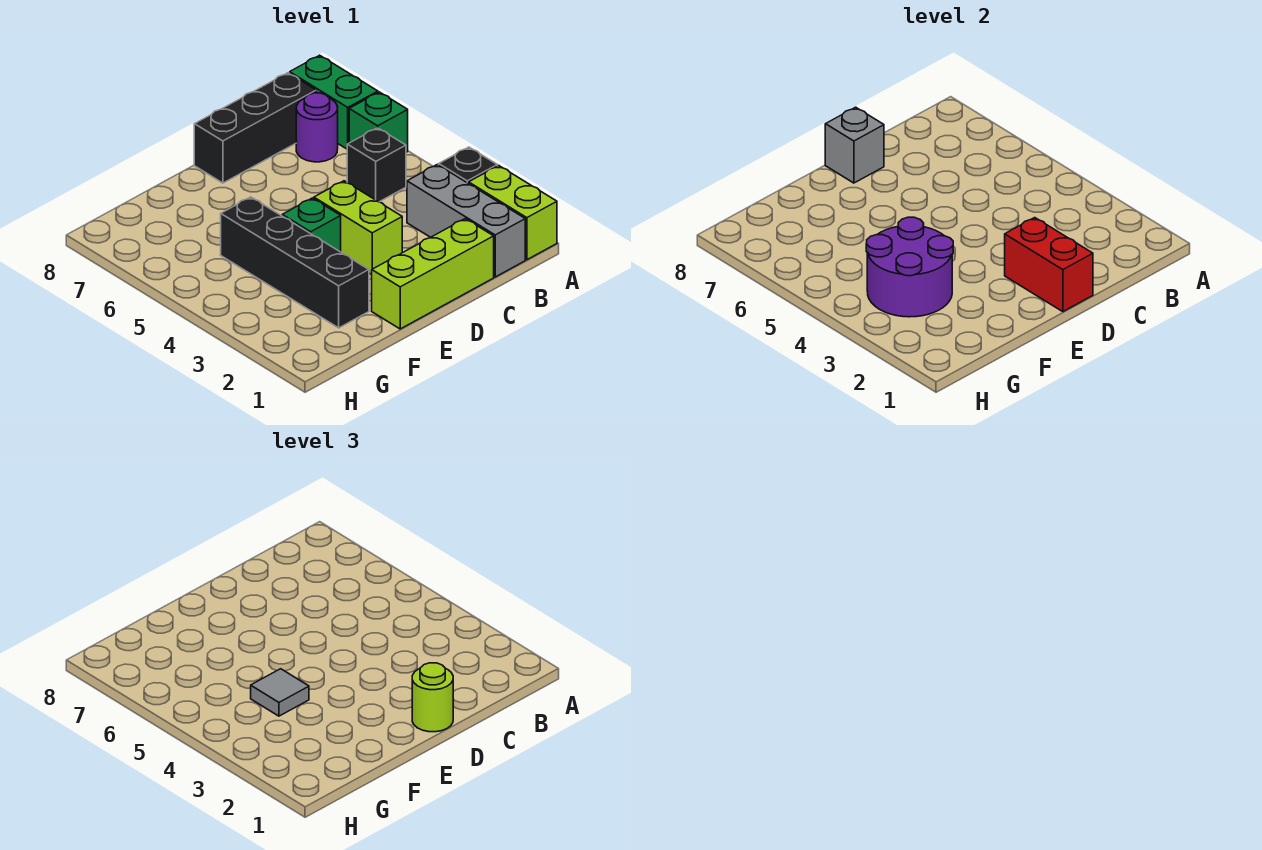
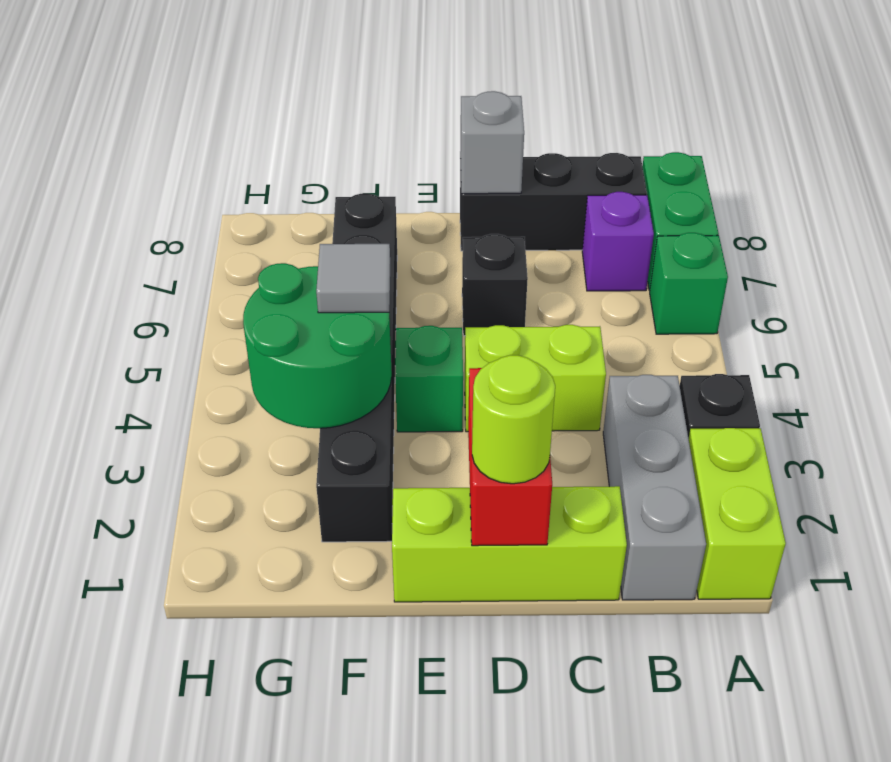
black 1x1 brick [347,128,406,202] -> black 1x1 brick moved to [462,234,528,336]
purple 1x1 round brick [296,93,338,162] -> purple 1x1 brick [582,192,654,291]
lime 1x2 brick [314,181,402,275] -> lime 1x2 brick turned to [465,325,606,432]
black 1x4 brick [221,197,369,328] -> black 1x6 brick [316,193,397,542]
purple 2x2 round brick [866,217,953,317] -> green 2x2 round brick [243,263,392,428]

